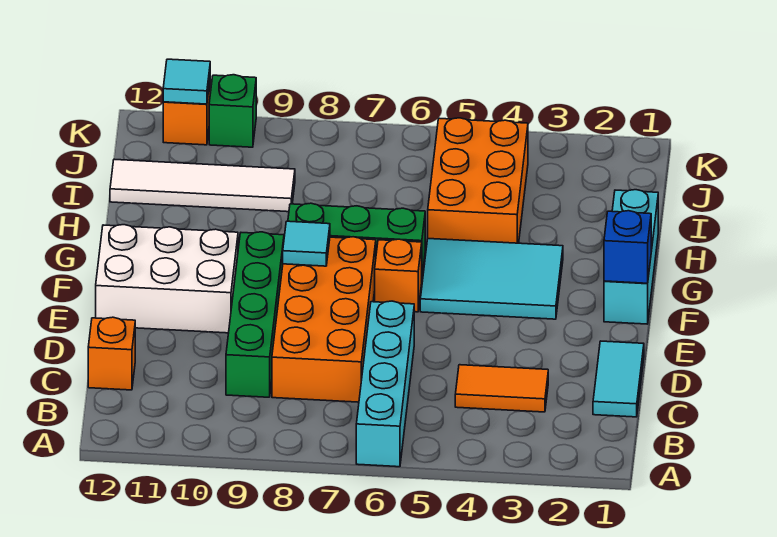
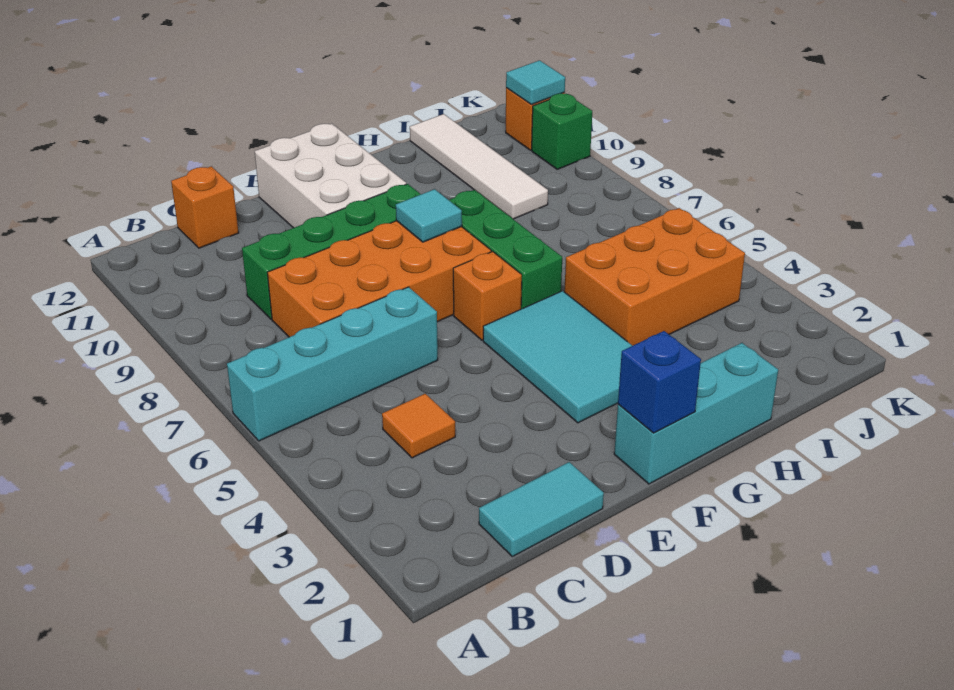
orange 1x2 tile [455,365,548,412] -> orange 1x1 tile [382,394,455,458]

